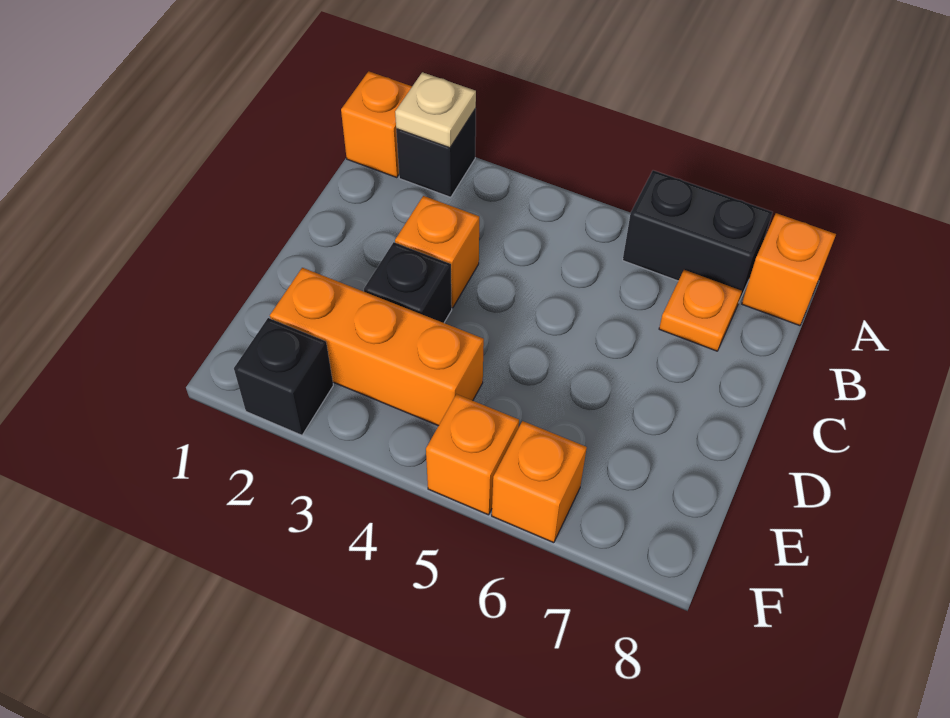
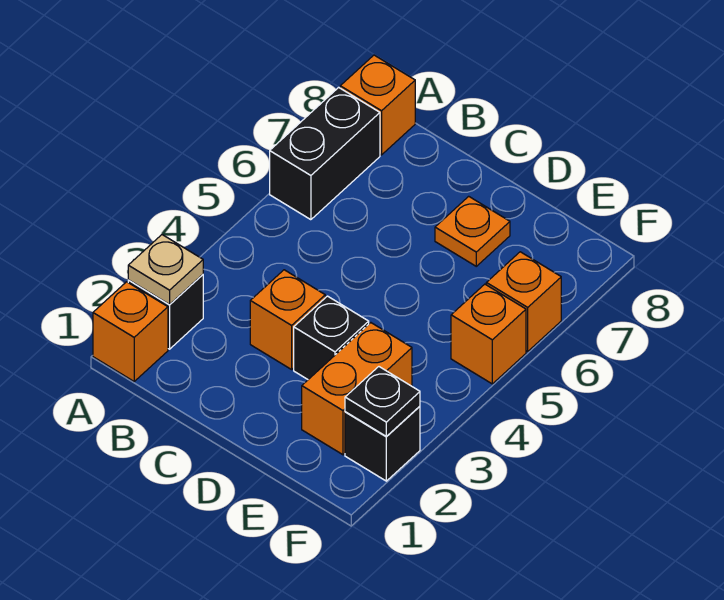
orange 1x1 plate [659,270,742,351] -> orange 1x1 plate moved to [435,196,510,266]
orange 1x3 brick [270,268,484,426] -> orange 1x2 brick [302,323,412,455]
none -> black 1x1 plate [345,367,420,437]

